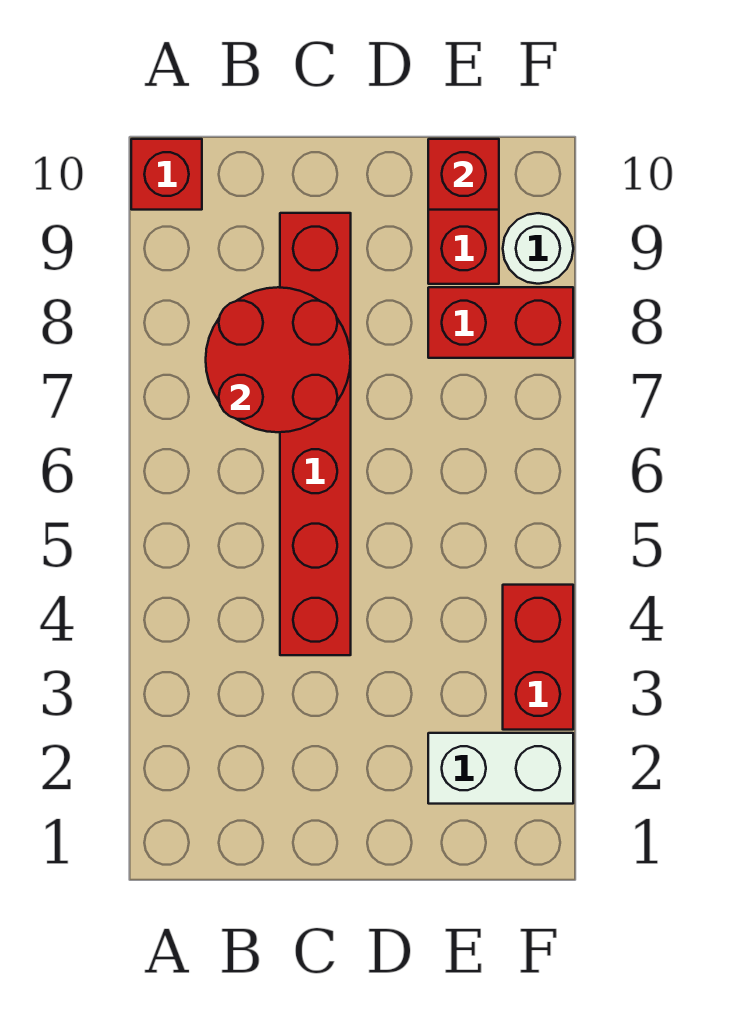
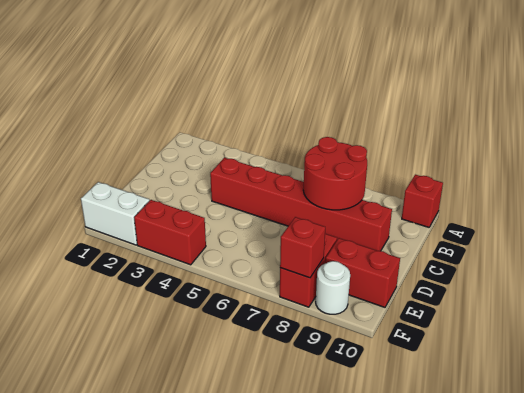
white 1x2 brick [428,733,573,804] -> white 1x2 brick turned to [81,182,150,245]
red 1x1 brick [428,139,499,210] -> red 1x1 brick moved to [280,217,325,278]

